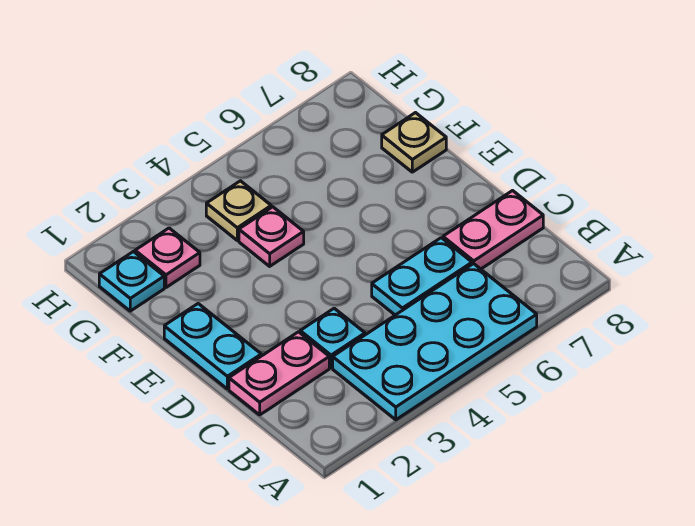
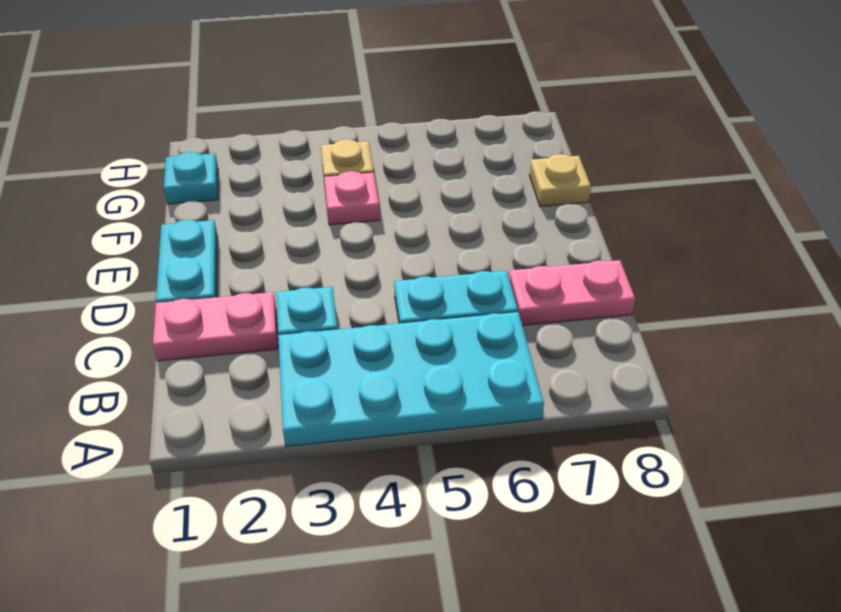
pink 1x1 plate [135,228,200,287] -> none

